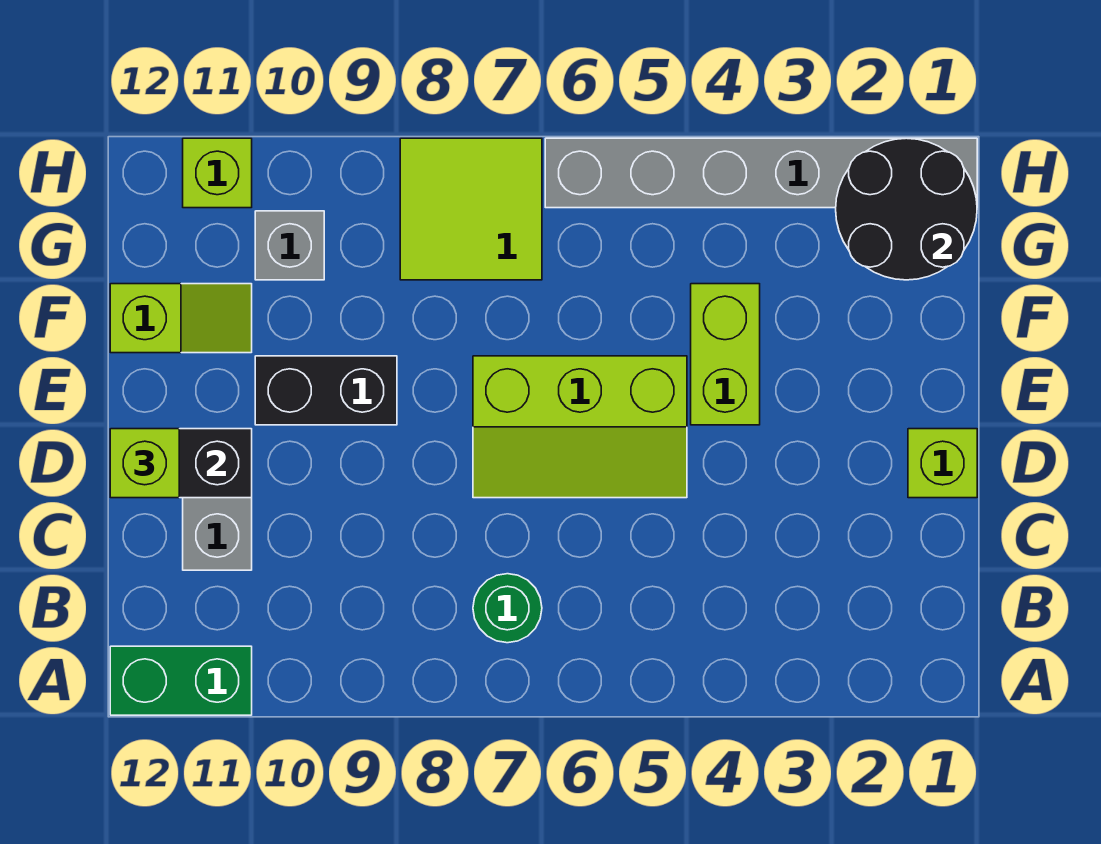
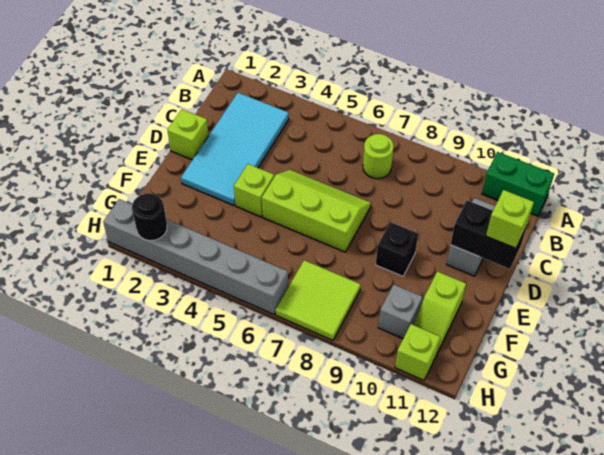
none -> cyan 2x4 tile [181,93,289,205]
green 1x1 round brick [473,574,542,643] -> lime 1x1 round brick [363,134,394,179]
lime 1x2 brick [691,284,760,425] -> lime 1x1 brick [234,164,274,217]
black 1x2 brick [255,356,397,425] -> black 1x1 brick [376,222,418,276]
lime 1x2 slope [110,284,252,353] -> lime 1x2 slope turned to [414,272,466,353]
black 2x2 round brick [836,138,977,280] -> black 1x1 round brick [132,193,167,241]

